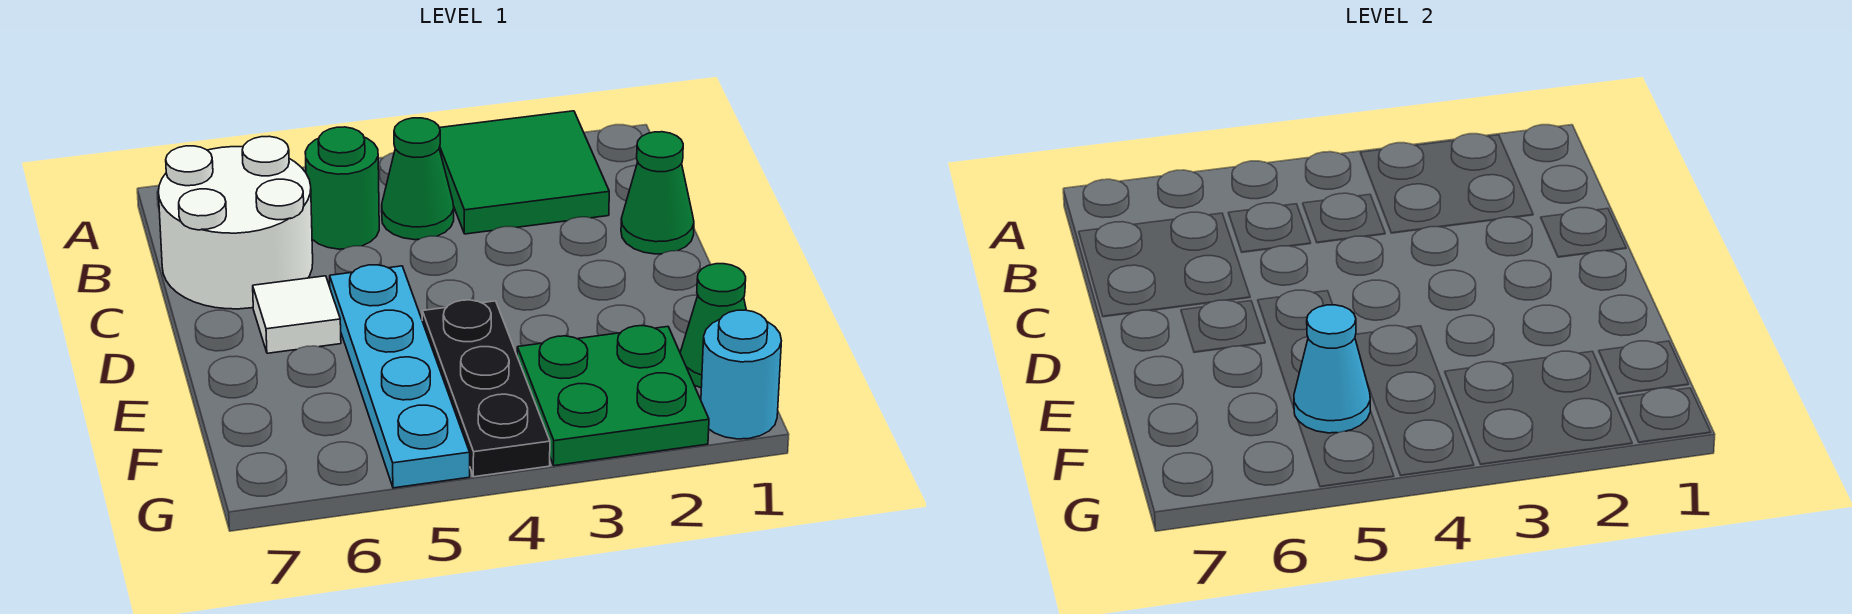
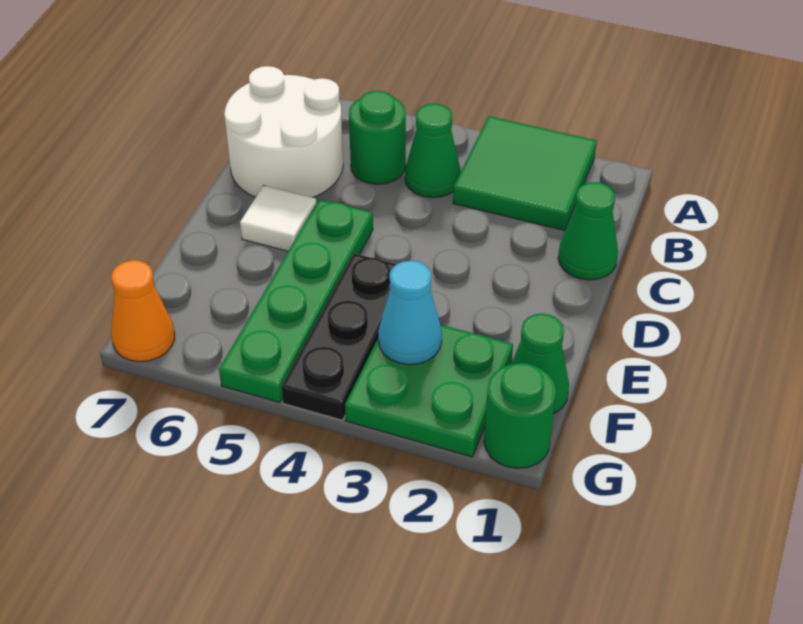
cyan 1x4 plate [330,265,470,488] -> green 1x4 plate [219,199,373,402]
cyan 1x1 cone [1294,305,1370,433] -> cyan 1x1 cone moved to [378,261,442,365]
cyan 1x1 round brick [701,310,781,439] -> green 1x1 round brick [484,363,556,468]
none -> orange 1x1 cone [111,260,175,362]

